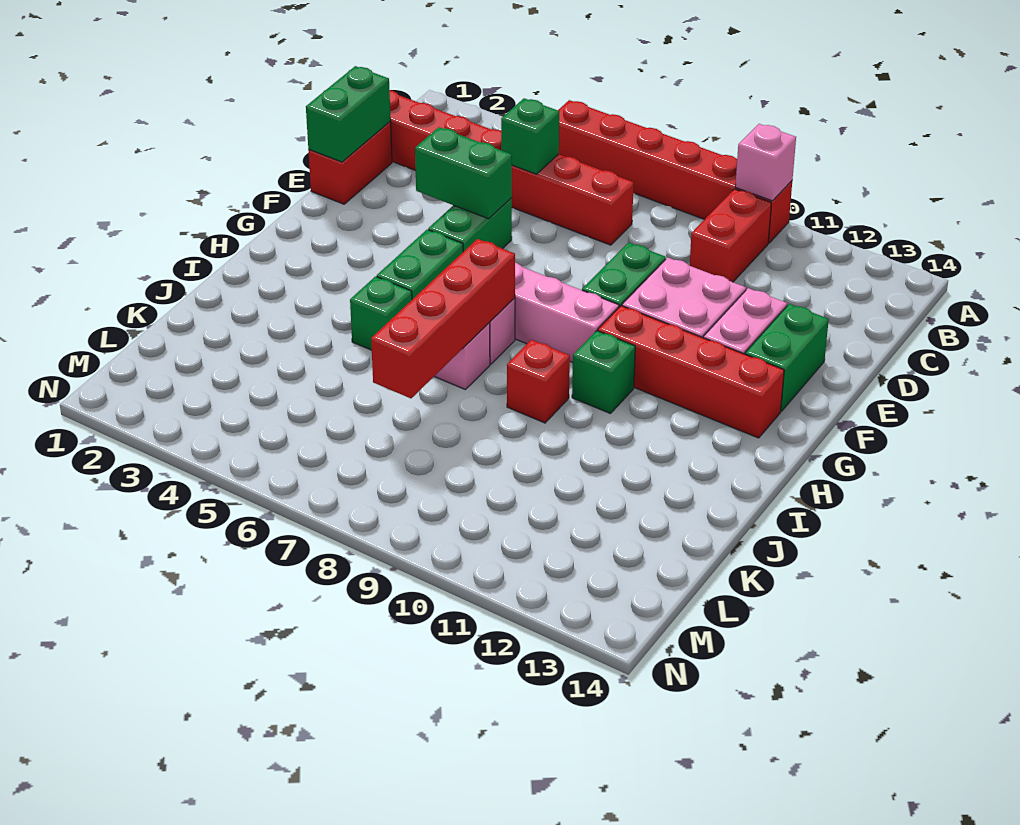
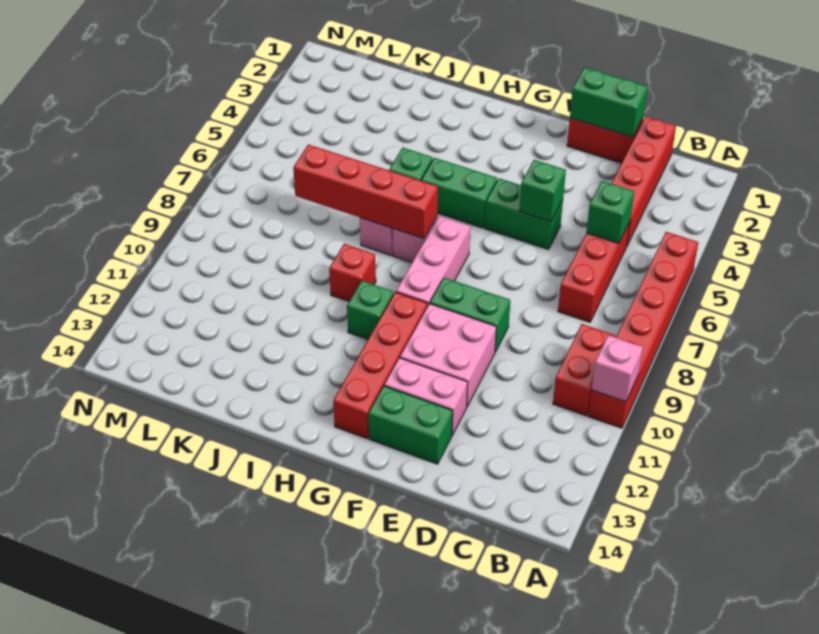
red 1x2 brick [690,189,771,282] -> red 1x2 brick turned to [553,324,615,416]
green 1x2 brick [415,127,512,219] -> green 1x1 brick [519,160,566,222]

